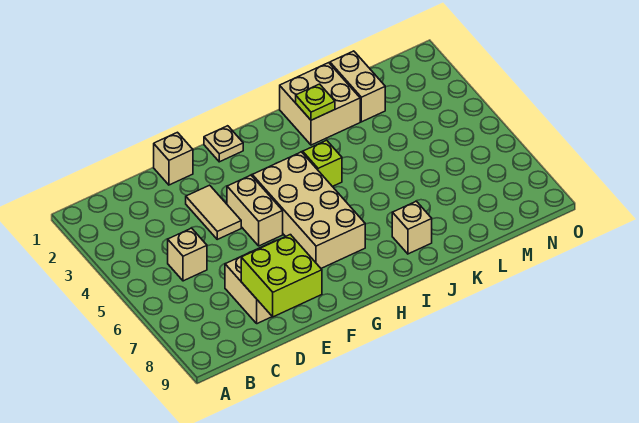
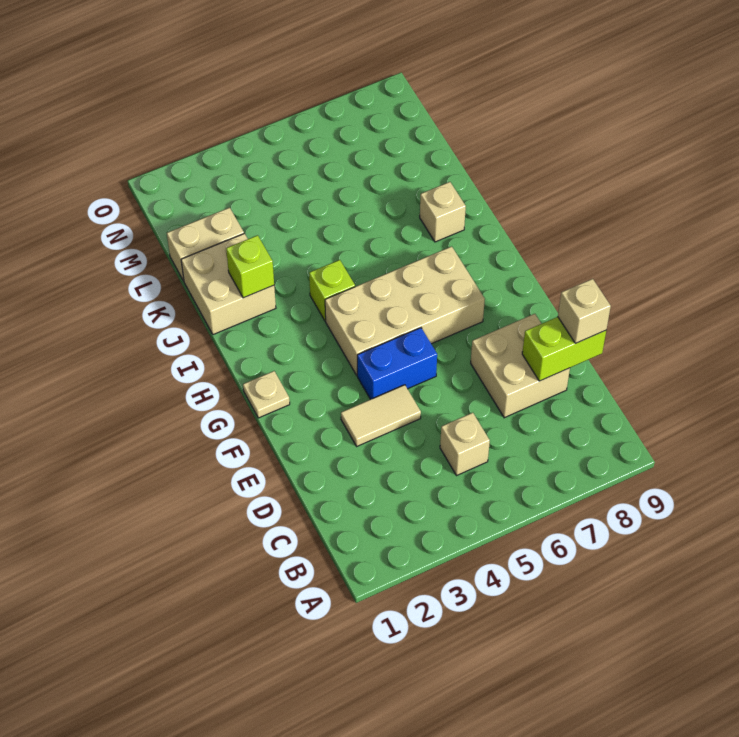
lime 2x2 brick [241,235,322,317] -> lime 1x2 brick [522,317,606,381]
tan 1x1 brick [154,132,193,185] -> tan 1x1 brick moved to [558,279,611,343]
tan 1x2 brick [227,175,283,246] -> blue 1x2 brick [357,328,437,399]
lime 1x1 plate [296,84,335,120] -> lime 1x1 brick [226,235,274,298]

